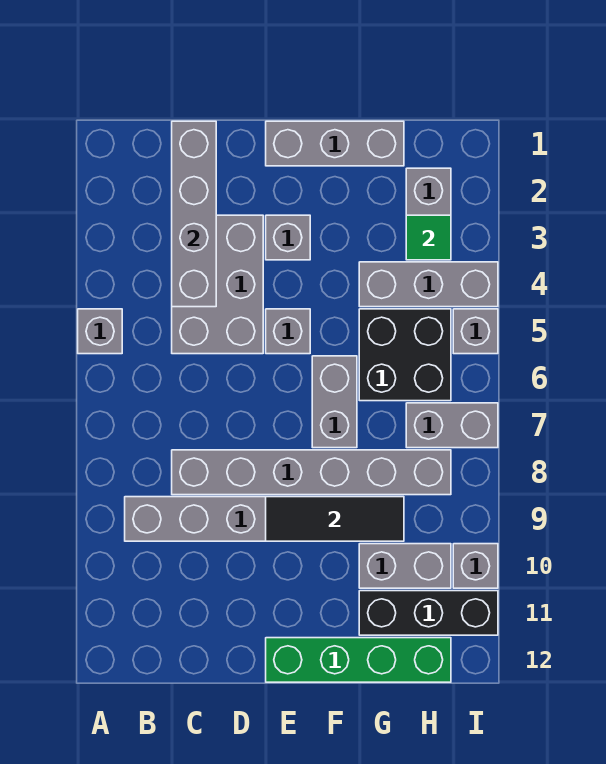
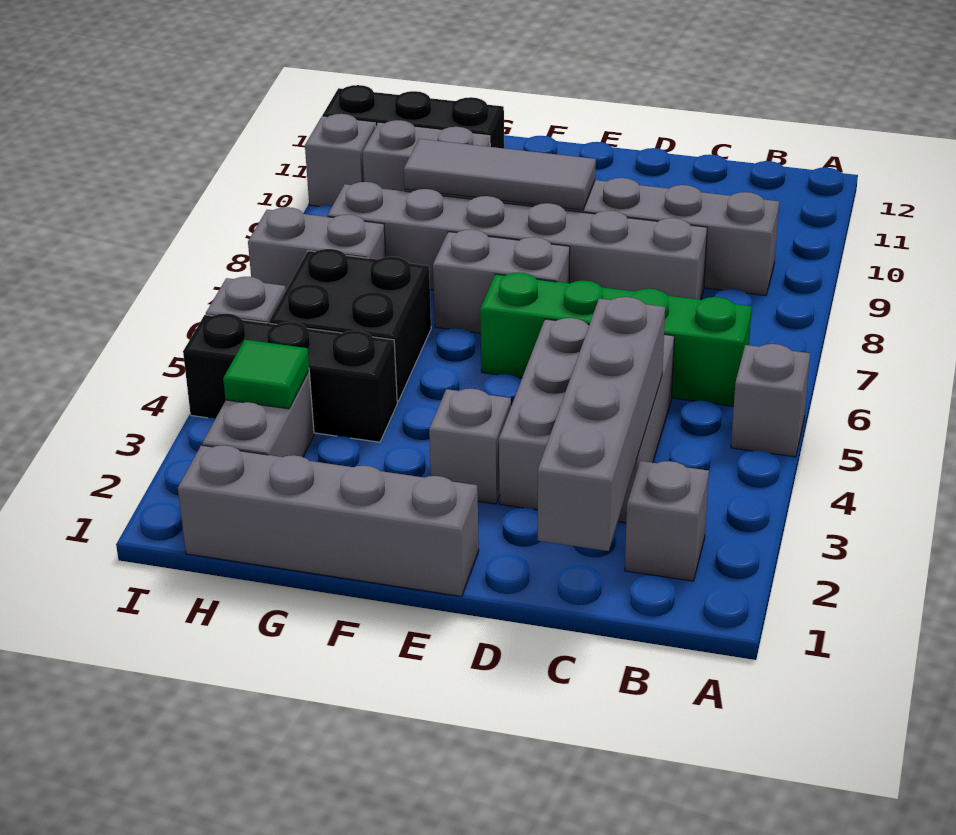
grey 1x3 brick [266,121,404,166] -> grey 1x4 brick [178,445,479,597]
grey 1x1 brick [266,309,310,354] -> grey 1x1 brick moved to [625,461,709,581]
black 1x3 tile [266,497,404,541] -> grey 1x3 tile [404,139,596,210]
green 1x4 brick [266,638,451,682] -> green 1x4 brick moved to [480,272,752,406]
grey 1x2 brick [312,356,357,448] -> grey 1x2 brick turned to [433,230,570,333]
grey 1x3 brick [359,262,498,307] -> black 1x3 brick [183,314,397,442]

